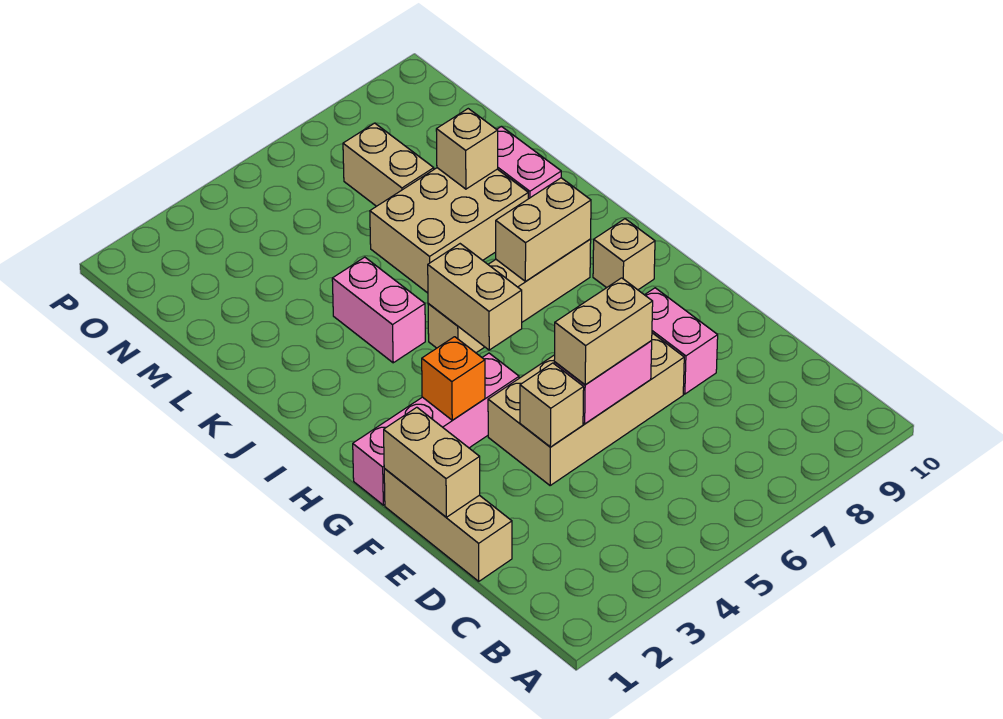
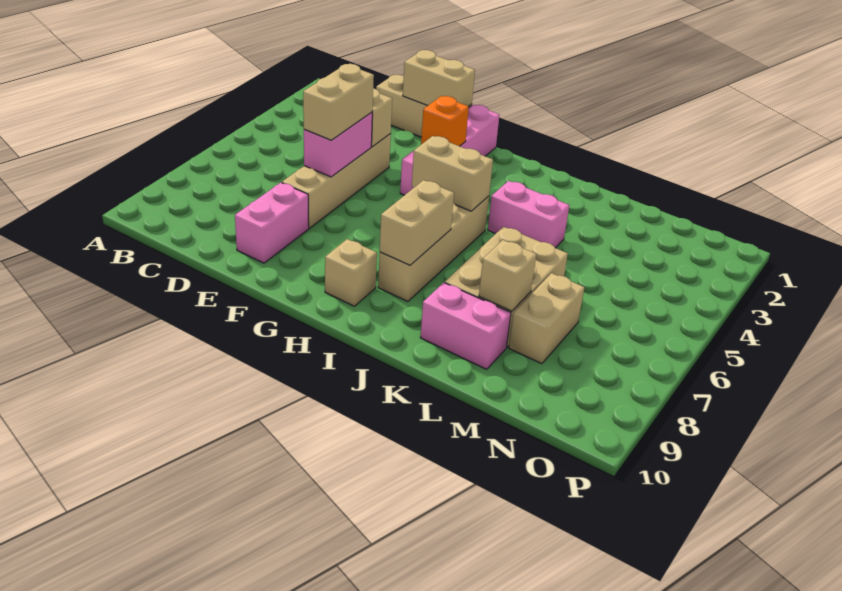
tan 2x4 brick [488,333,684,485] -> tan 1x4 brick [282,134,391,228]
pink 1x2 brick [645,288,718,394] -> pink 1x2 brick turned to [235,183,309,263]
tan 1x2 brick [343,123,434,206] -> tan 1x2 brick turned to [509,273,584,364]

